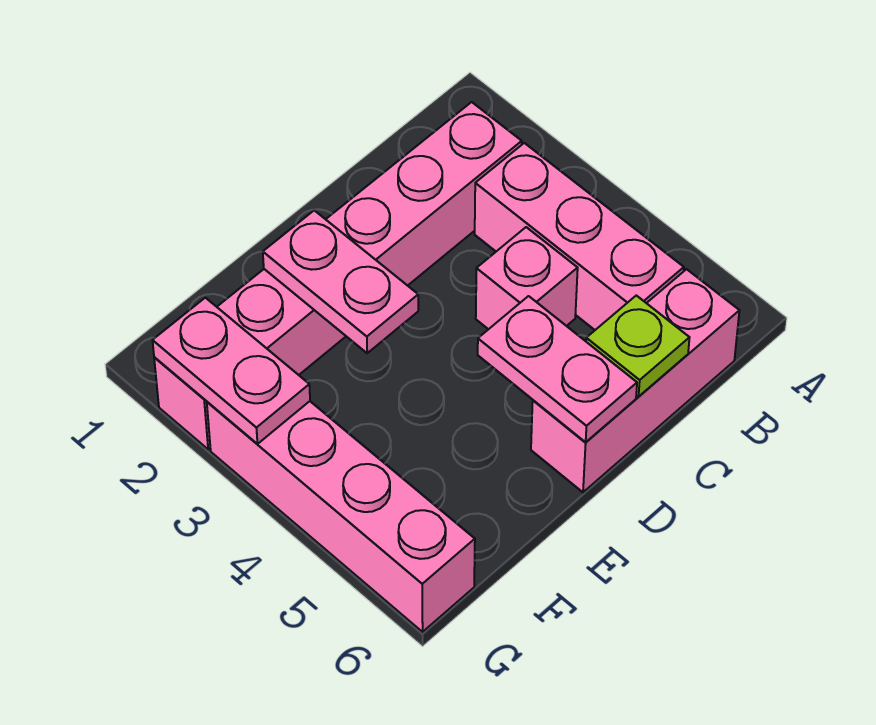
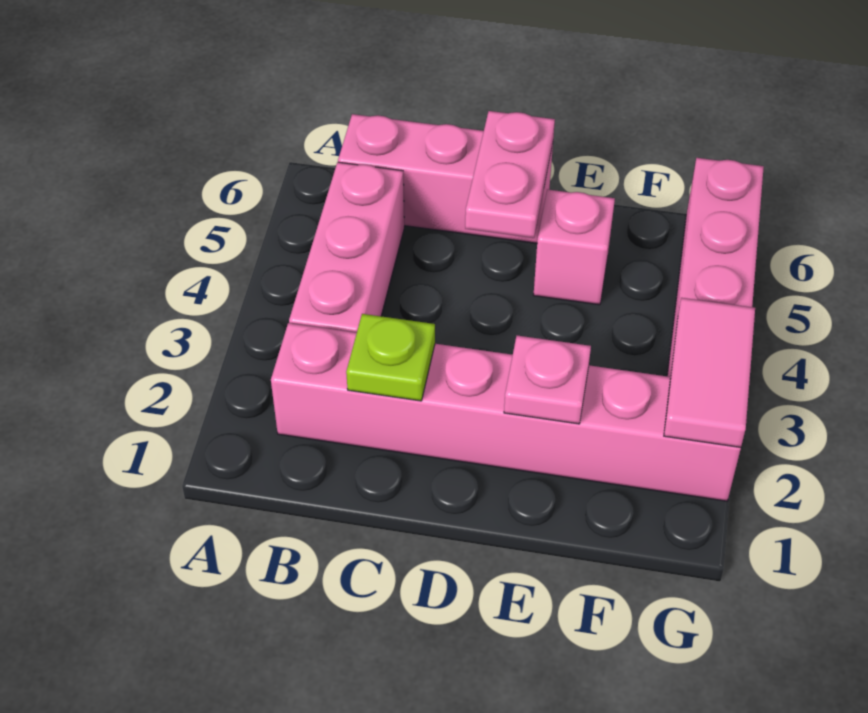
pink 1x1 brick [476,227,578,329] -> pink 1x1 brick moved to [534,189,615,305]
lime 1x1 plate [586,295,690,397] -> lime 1x1 plate moved to [346,314,435,401]
pink 1x2 plate [263,210,418,353] -> pink 1x1 plate [504,336,591,424]
pink 1x2 plate [152,298,310,444] -> pink 1x2 tile [664,298,755,447]

